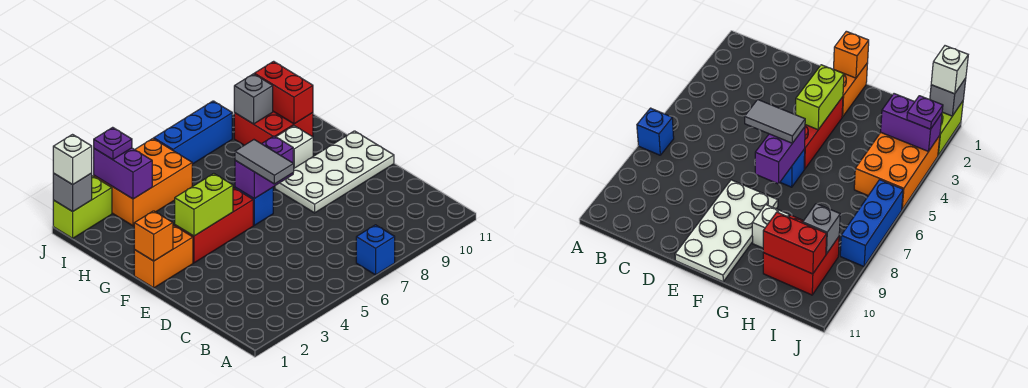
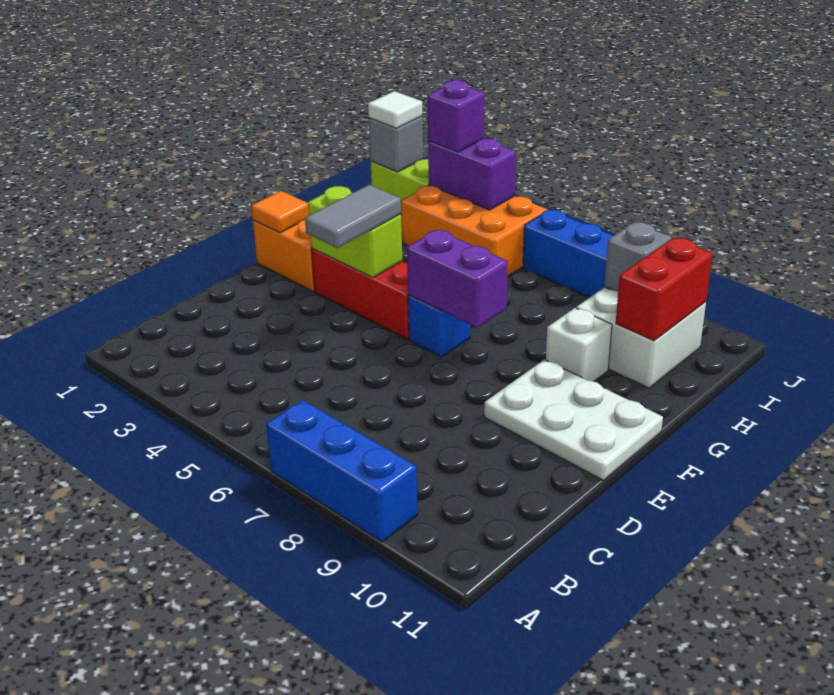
blue 1x1 brick [356,225,395,275] -> blue 1x3 brick [266,400,418,542]
grey 1x2 tile [235,140,294,184] -> grey 1x2 tile moved to [305,185,401,248]
white 2x4 plate [275,131,394,213] -> white 2x3 plate [484,360,663,480]
orange 1x1 brick [134,211,173,261] -> orange 1x1 tile [251,191,309,233]
red 2x2 brick [234,112,313,145] -> white 2x2 brick [576,287,706,388]
purple 1x2 brick [94,148,152,199] -> purple 1x2 brick turned to [428,139,516,210]
white 1x1 brick [53,135,92,185] -> white 1x1 tile [368,91,422,128]
purple 1x1 plate [94,127,132,160] -> purple 1x1 brick [428,80,484,152]

